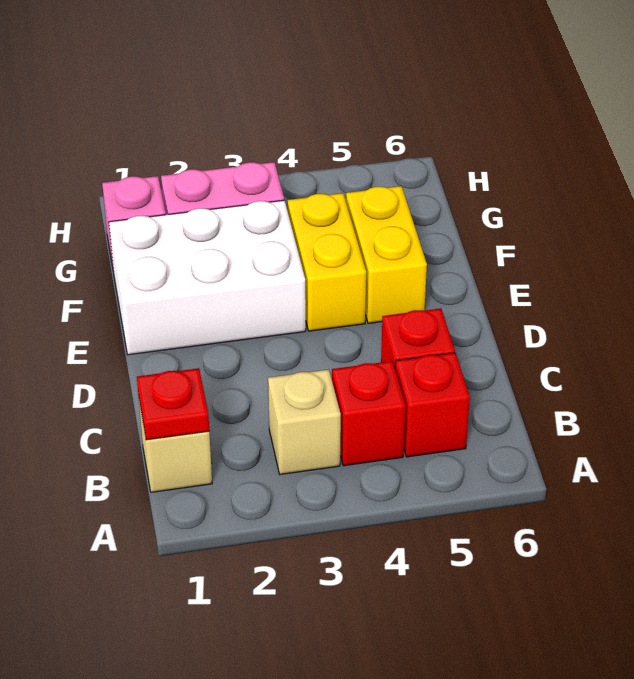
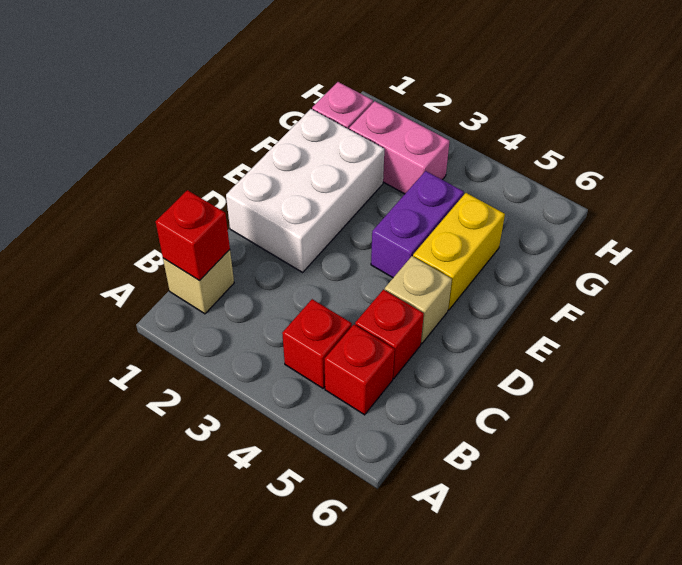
red 1x1 plate [137,368,209,440] -> red 1x1 brick [156,190,230,281]
tan 1x1 brick [268,369,341,474] -> tan 1x1 brick moved to [385,256,452,344]
white 2x3 brick [109,200,306,355] -> white 2x3 brick turned to [226,109,384,272]
yellow 1x2 brick [288,193,366,331] -> purple 1x2 brick [371,171,464,278]

